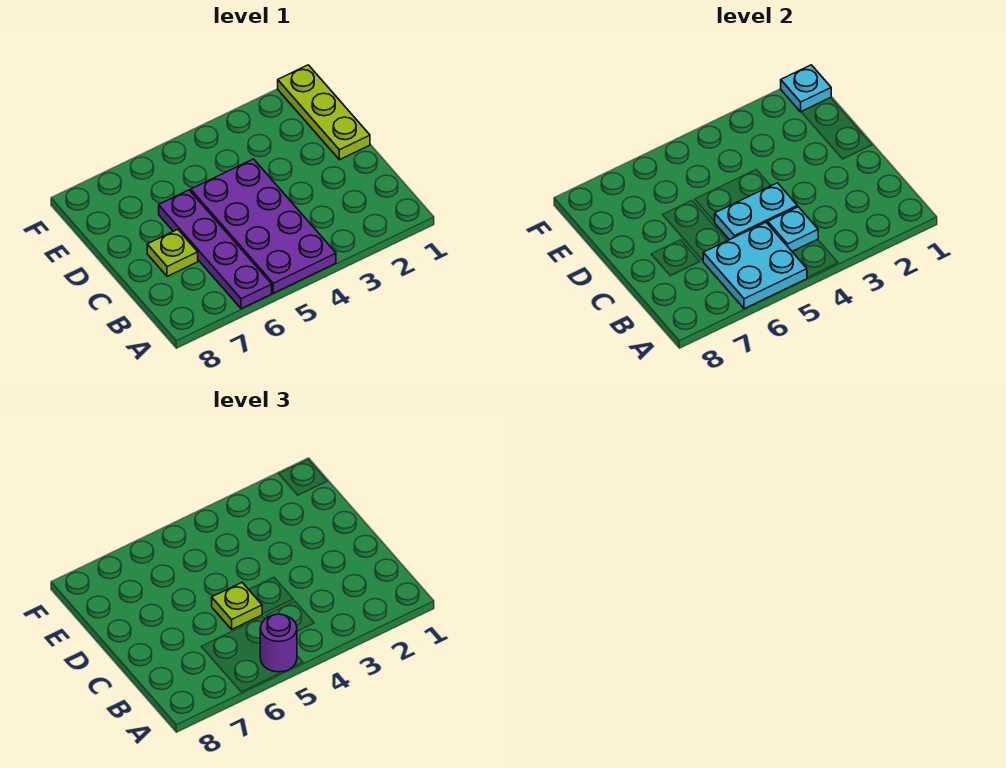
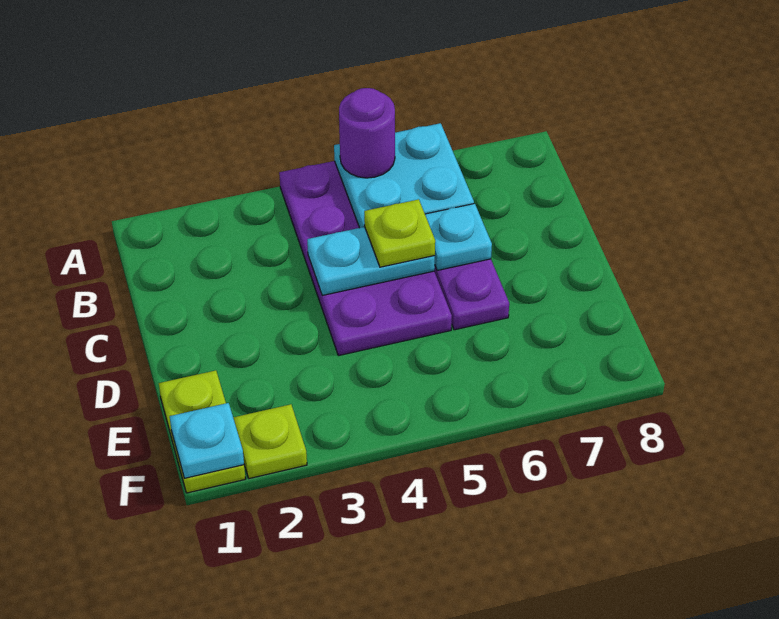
cyan 1x1 plate [768,207,818,251] -> cyan 1x1 plate moved to [425,204,492,270]
lime 1x1 plate [147,229,198,276] -> lime 1x1 plate moved to [233,404,307,479]
lime 1x3 plate [278,65,370,160] -> lime 1x2 plate [159,370,245,493]

